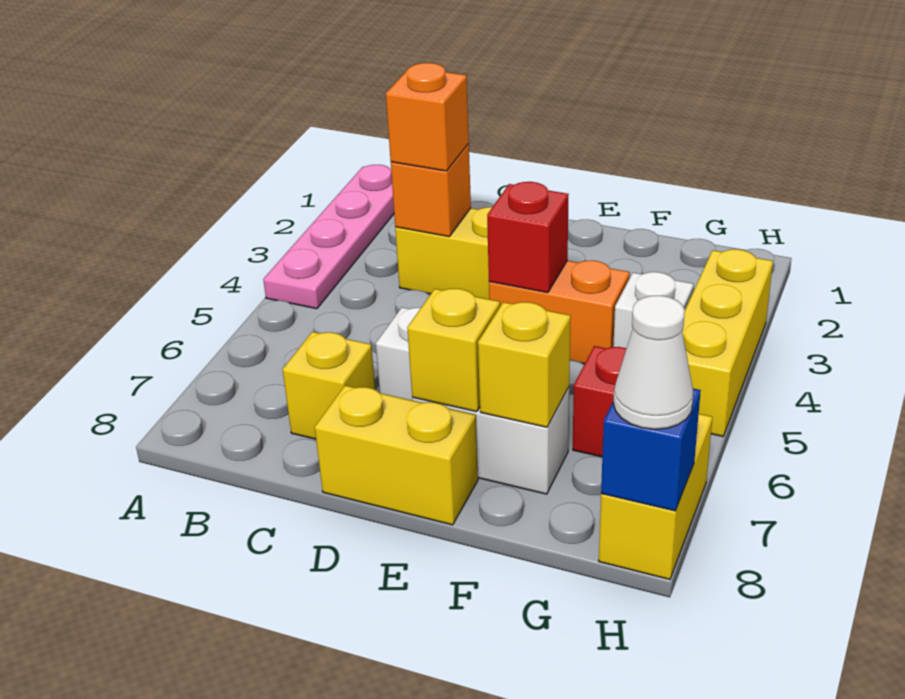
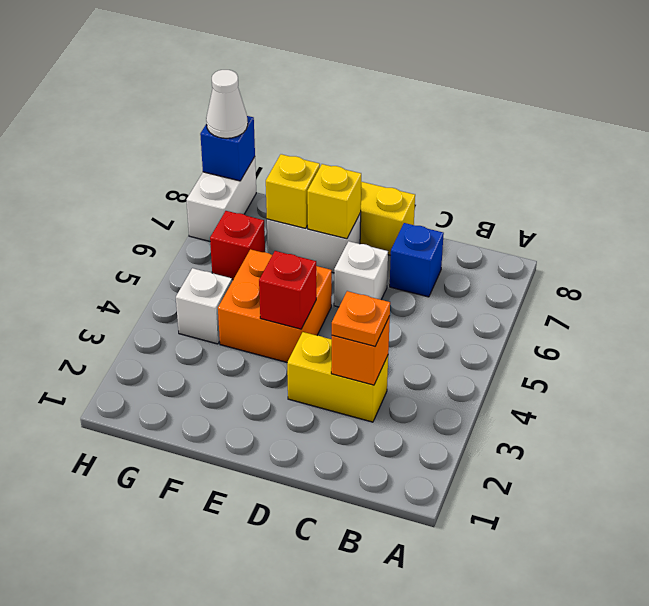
pink 1x4 plate [263,165,394,309] -> none
orange 1x1 brick [386,63,469,171] -> orange 1x1 plate [332,291,390,346]
yellow 1x1 brick [283,332,375,439] -> blue 1x1 brick [390,223,444,297]
orange 1x2 brick [489,260,630,364] -> orange 2x2 brick [218,249,332,362]
yellow 1x3 brick [682,249,773,436] -> none
yellow 1x2 brick [599,414,712,580] -> white 1x2 brick [186,157,256,241]

